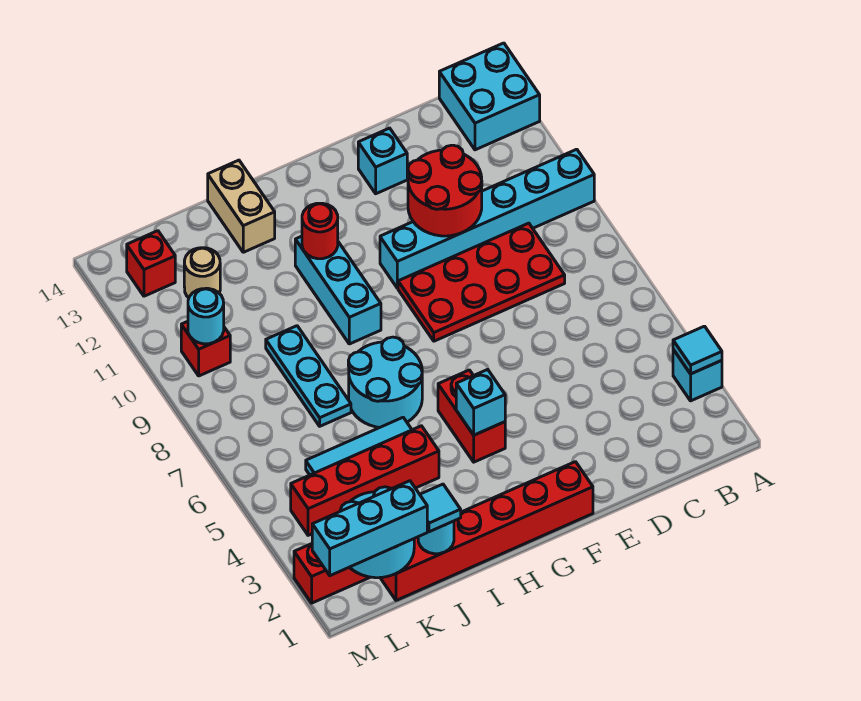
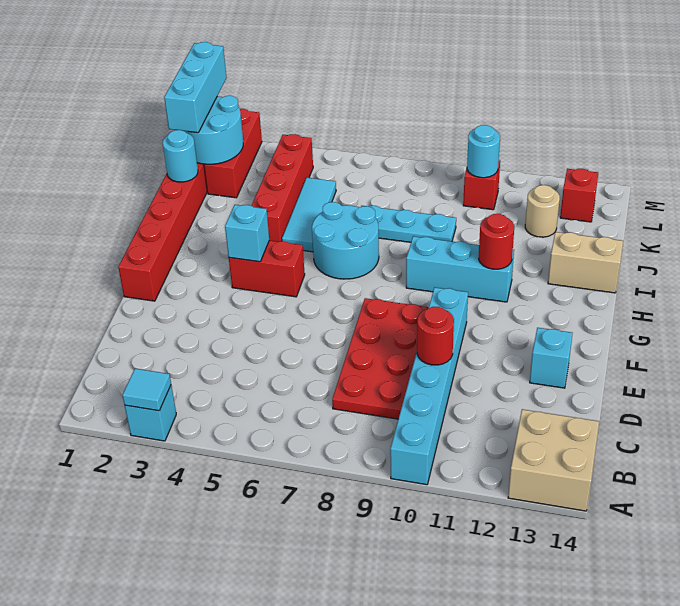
cyan 2x2 brick [439,43,540,150] -> tan 2x2 brick [508,409,599,511]
red 2x2 round brick [408,145,482,236] -> red 1x1 round brick [417,307,454,365]
cyan 1x1 tile [420,484,461,532] -> none

